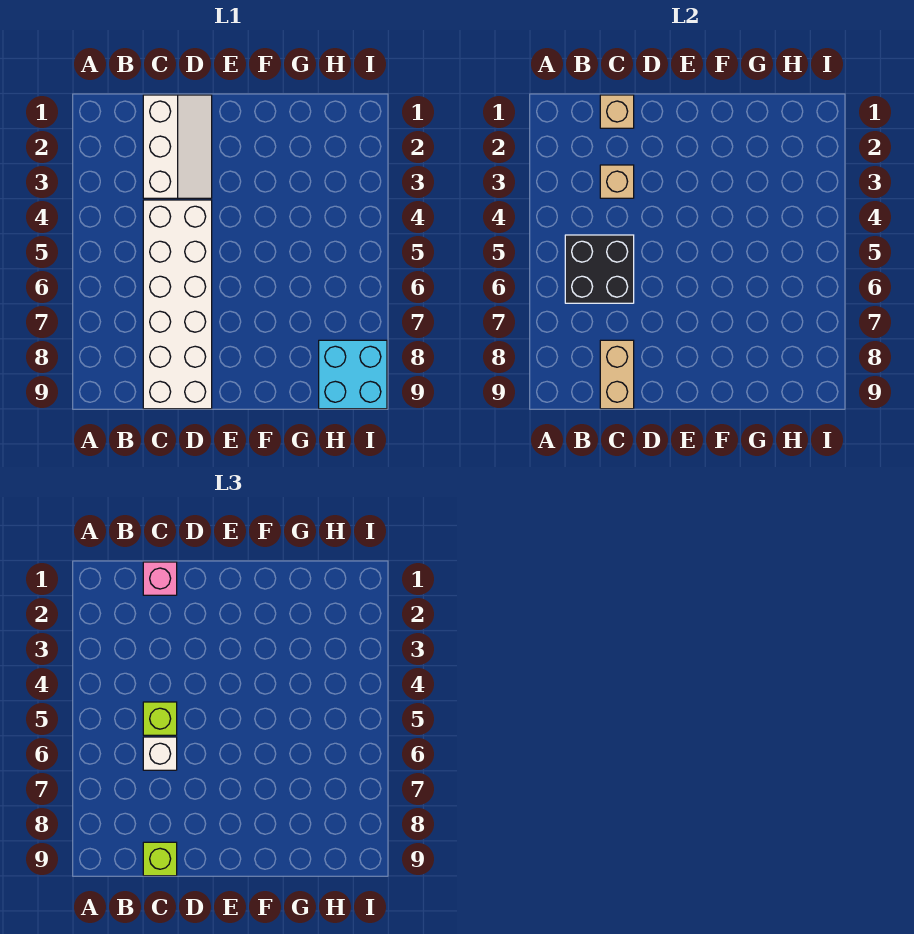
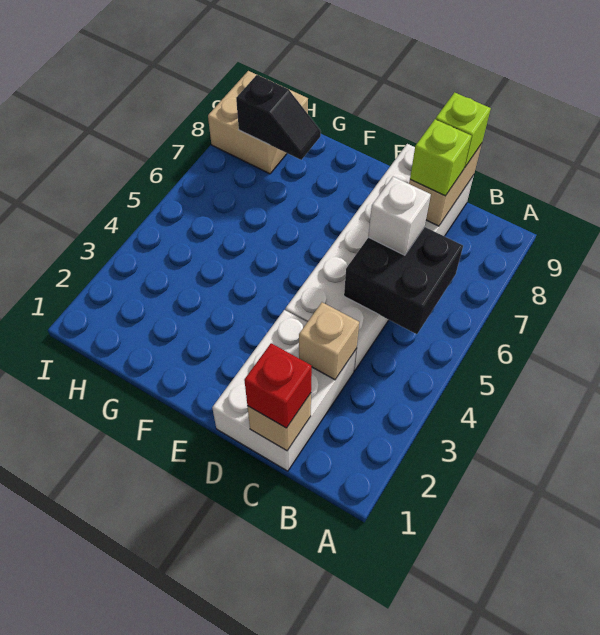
white 2x3 slope [143,95,212,198] -> white 2x3 brick [212,310,356,471]
pink 1x1 brick [143,562,177,595] -> red 1x1 brick [244,343,312,428]
lime 1x1 brick [143,702,177,735] -> lime 1x1 brick moved to [410,119,472,196]
none -> black 1x2 slope [236,75,321,160]
cyan 2x2 brick [319,340,387,409] -> tan 2x2 brick [208,71,308,174]

